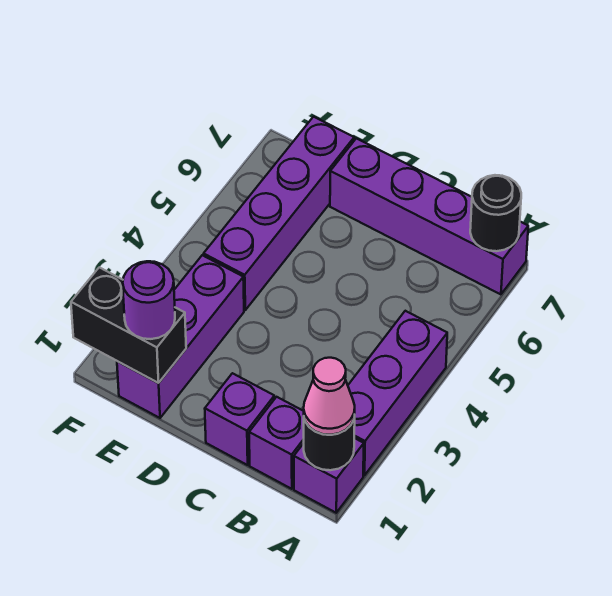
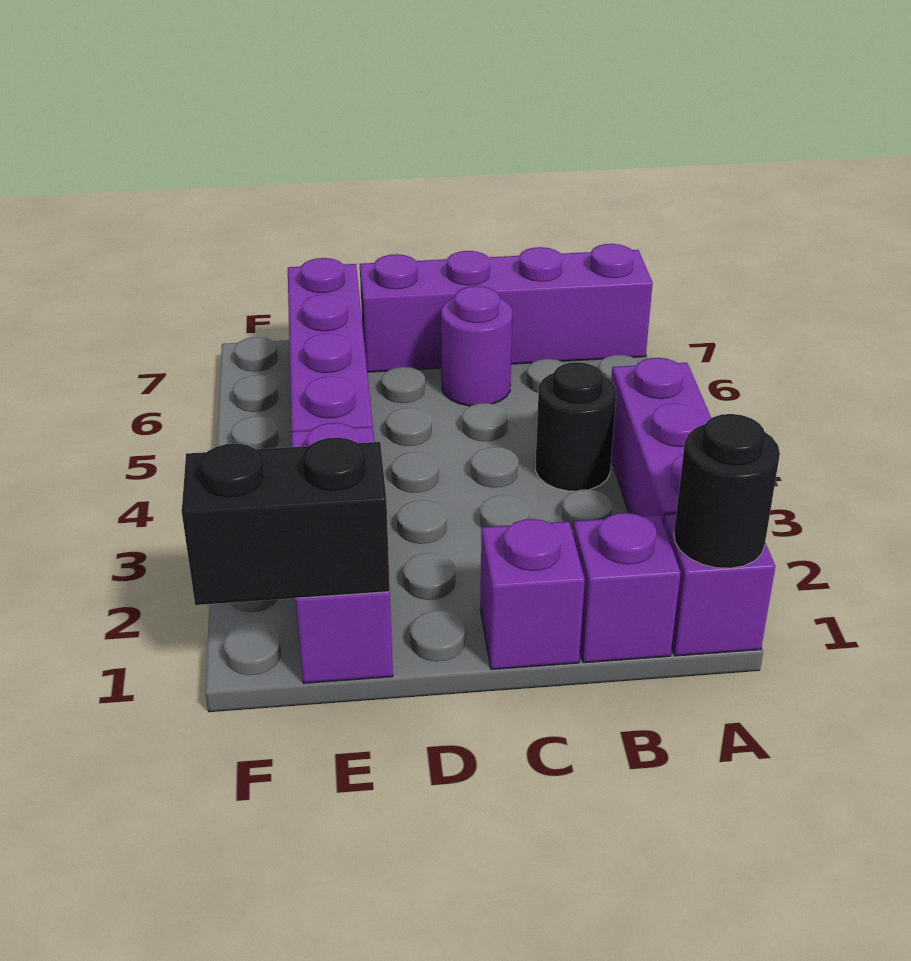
pink 1x1 cone [304,358,355,435] -> none
black 1x1 round brick [470,175,521,251] -> black 1x1 round brick moved to [535,362,616,491]
purple 1x1 round brick [123,261,175,339] -> purple 1x1 round brick moved to [441,286,513,406]

